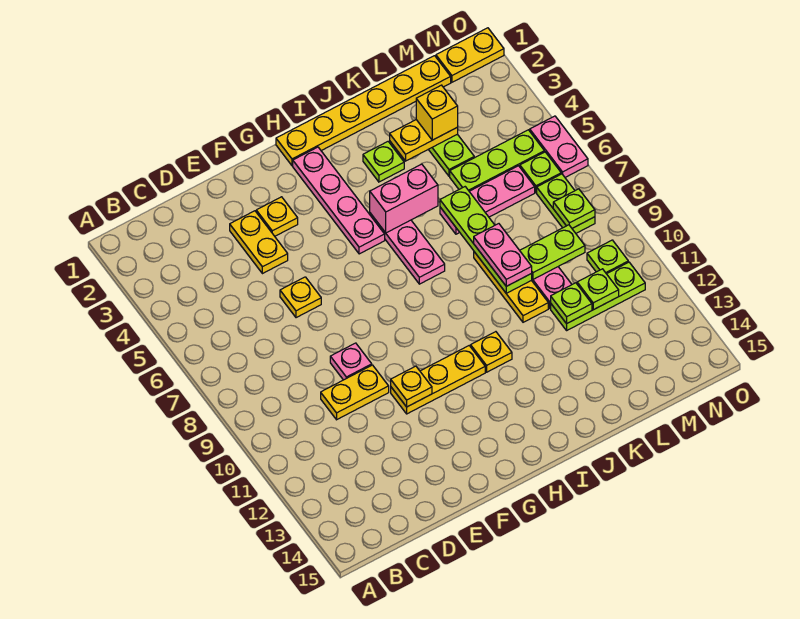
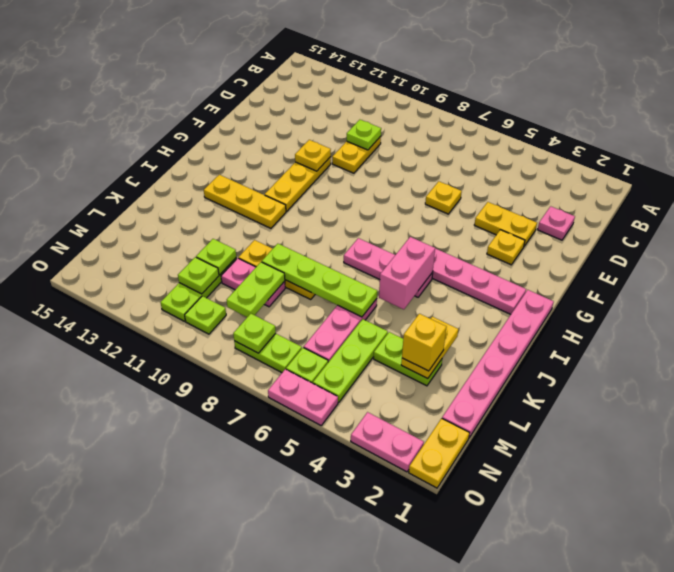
pink 1x1 plate [330,343,372,380] -> pink 1x1 plate moved to [538,206,575,240]
yellow 1x6 plate [276,56,451,166] -> pink 1x6 plate [442,290,554,438]
yellow 1x1 plate [471,332,512,372] -> yellow 1x3 plate [204,175,286,228]
lime 1x1 plate [363,142,404,182] -> lime 1x1 plate moved to [347,120,381,150]
pink 1x2 plate [474,224,532,286] -> pink 1x2 plate moved to [351,412,424,472]

